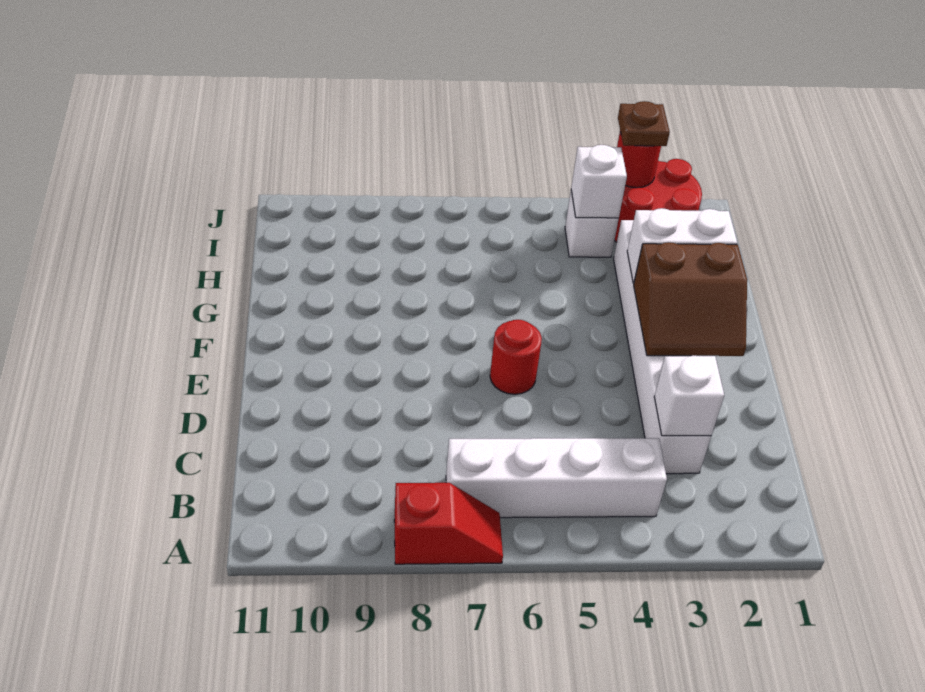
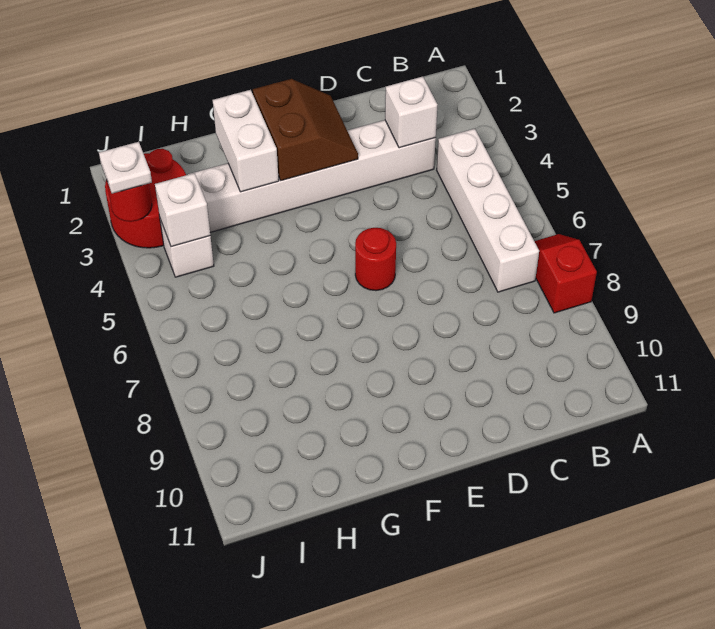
brown 1x1 plate [618,101,670,146] -> white 1x1 plate [99,142,152,194]

